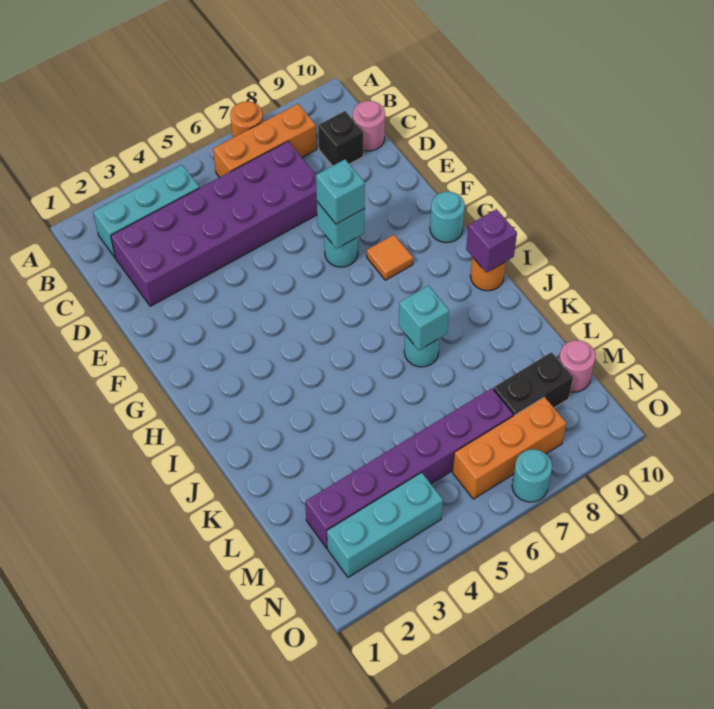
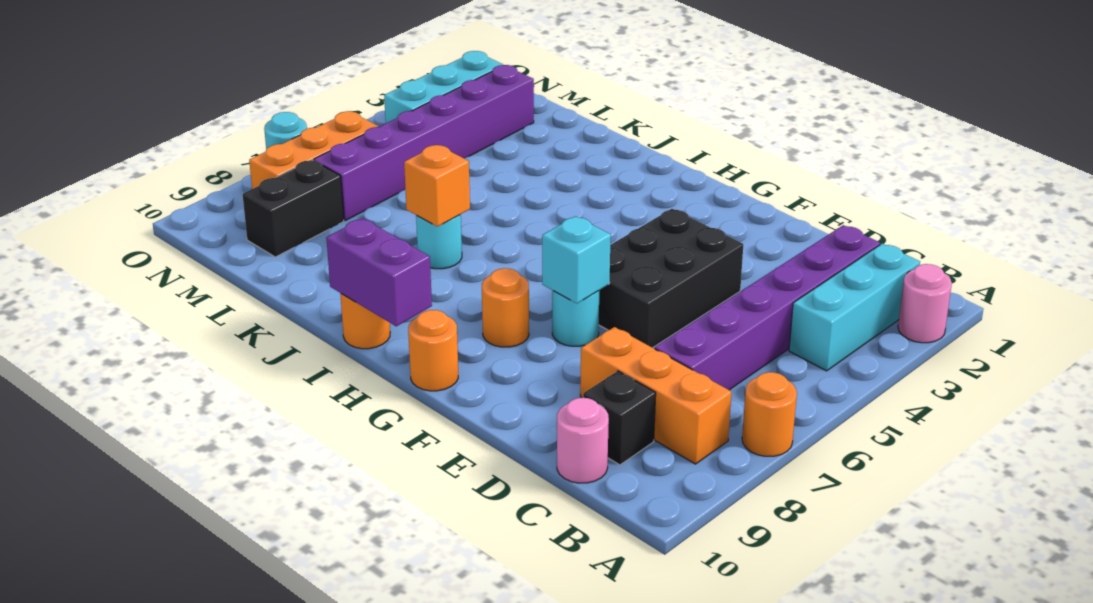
orange 1x3 brick [213,104,317,177] -> orange 1x3 brick turned to [580,327,731,464]
purple 2x6 brick [111,141,317,306] -> purple 1x6 brick [655,225,880,390]
none -> black 2x3 brick [599,209,743,348]
cyan 1x1 brick [316,159,365,224] -> none
orange 1x1 tile [367,235,413,280] -> orange 1x1 round brick [482,268,529,347]
cyan 1x1 round brick [430,192,465,243] -> orange 1x1 round brick [408,310,458,391]
purple 1x1 brick [466,209,517,273] -> purple 1x2 brick [326,218,432,326]
cyan 1x1 brick [399,286,449,350] -> orange 1x1 brick [404,145,470,227]
pink 1x1 round brick [559,340,595,392] -> pink 1x1 round brick moved to [898,264,952,343]

